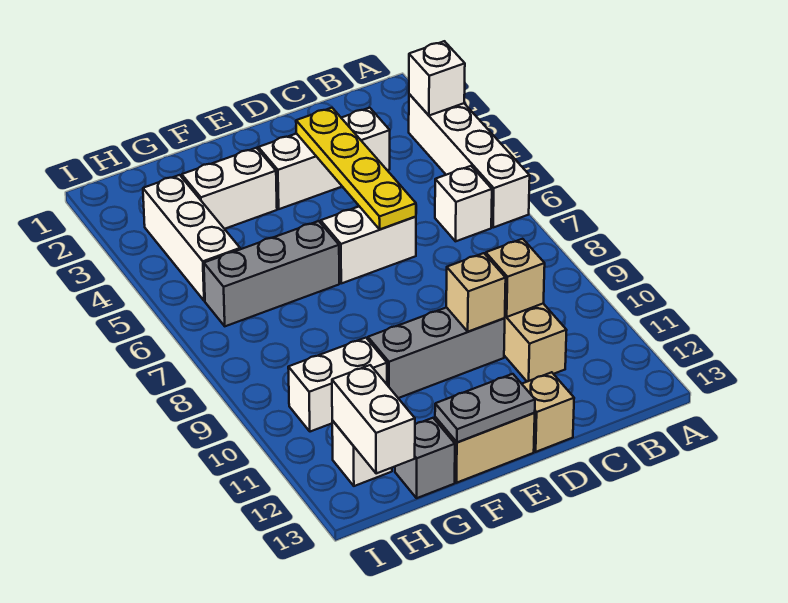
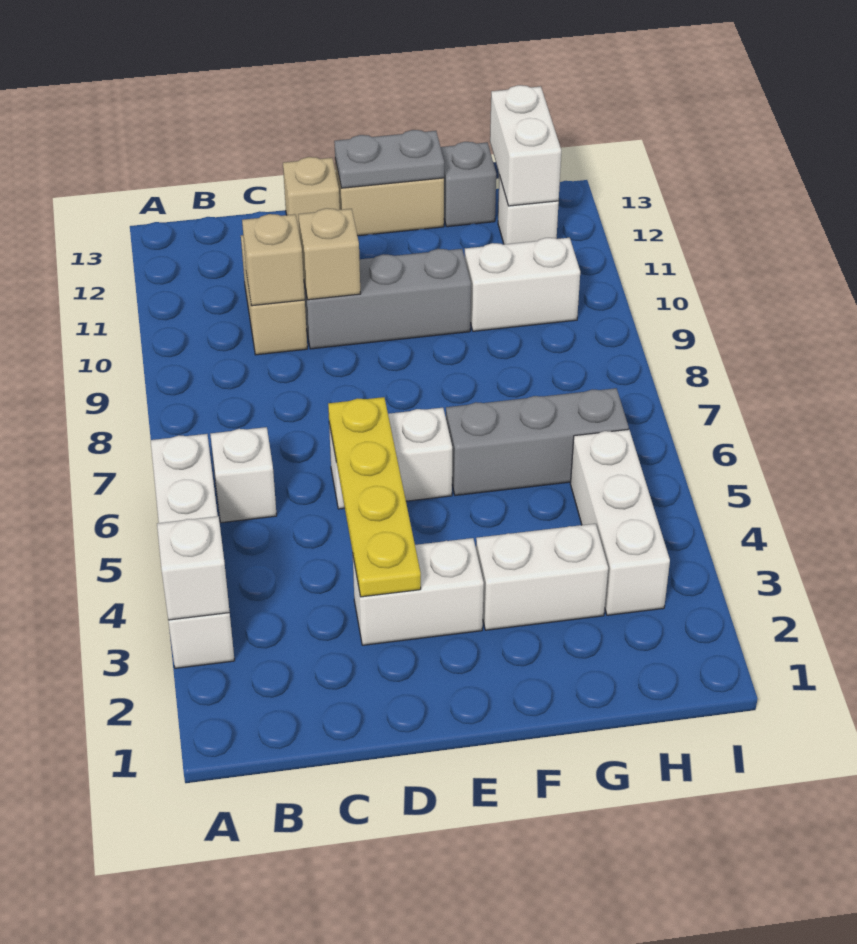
white 1x3 brick [258,108,390,209] -> white 1x2 brick [353,538,484,645]

